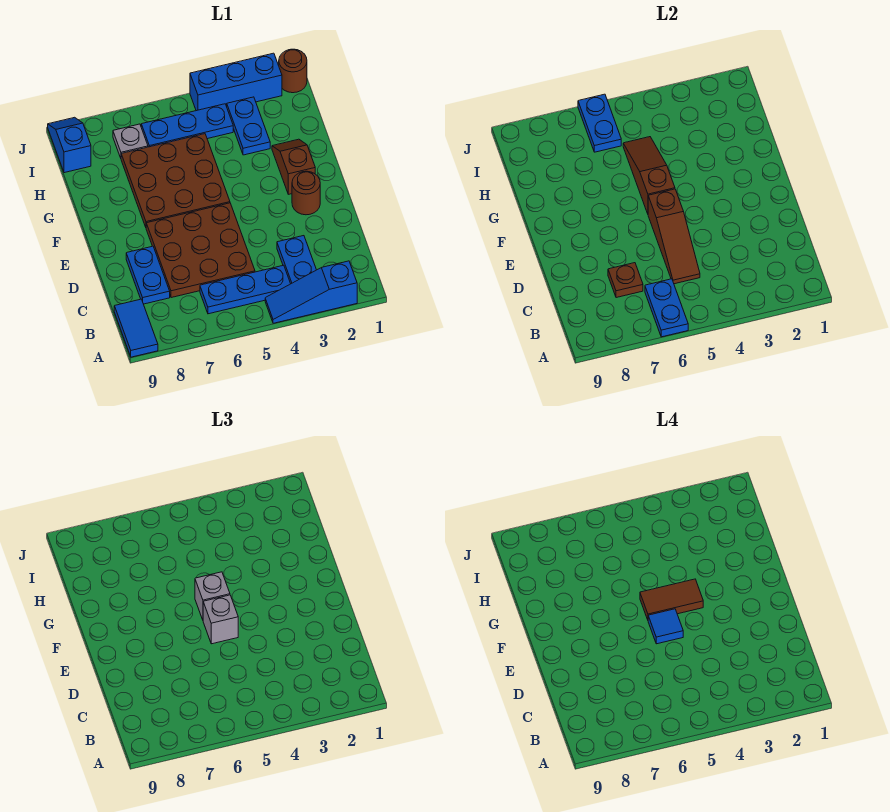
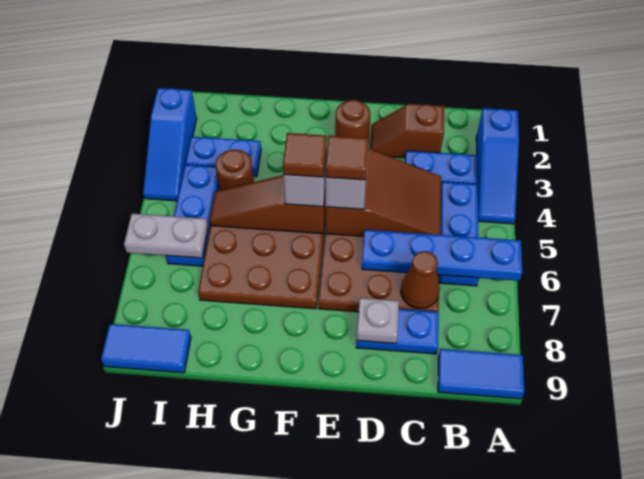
blue 1x2 plate [645,279,688,337] -> blue 1x4 plate [362,230,522,281]
brown 1x3 slope [648,189,700,284] -> brown 2x3 slope [325,148,441,236]
brown 1x1 plate [608,263,643,298] -> brown 1x1 cone [401,251,440,308]
blue 1x1 tile [648,609,683,644] -> brown 1x1 tile [326,136,369,180]
brown 1x2 slope [272,139,315,194] -> brown 1x2 slope moved to [370,104,444,158]
brown 1x2 tile [640,579,703,620] -> brown 1x1 tile [283,133,327,177]
blue 1x2 plate [578,94,621,152] -> grey 1x2 plate [124,214,208,258]
grey 1x1 plate [113,124,148,158] -> grey 1x1 plate moved to [357,298,399,343]
blue 1x2 slope [48,117,91,173] -> blue 1x2 tile [101,324,191,373]
brown 1x1 round brick [279,49,307,93] -> brown 1x1 round brick moved to [216,150,254,190]
blue 1x3 brick [190,53,282,111] -> blue 1x3 slope [143,88,197,201]

